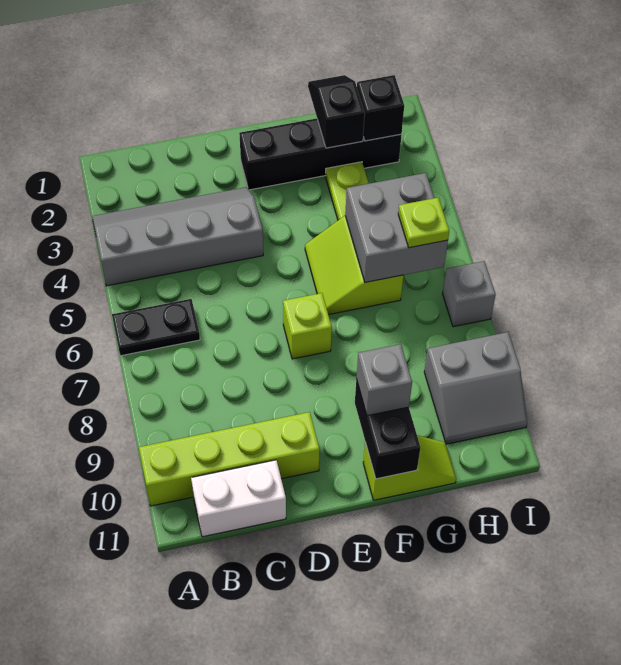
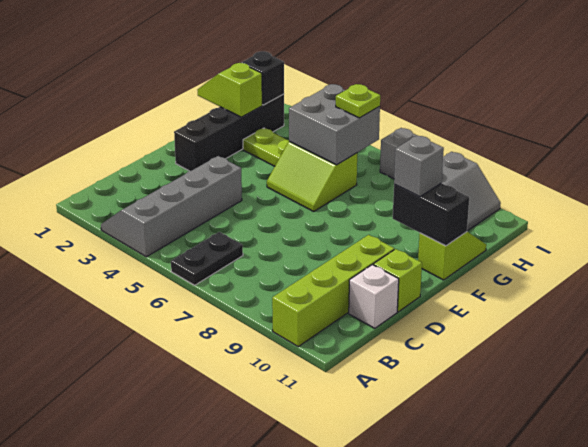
white 1x2 brick [191,460,286,537] -> white 1x1 brick [349,265,399,328]
lime 1x1 brick [283,293,332,359] -> lime 1x1 brick moved to [373,249,422,312]
black 1x2 slope [308,75,365,148] -> lime 1x2 slope [198,63,262,117]

